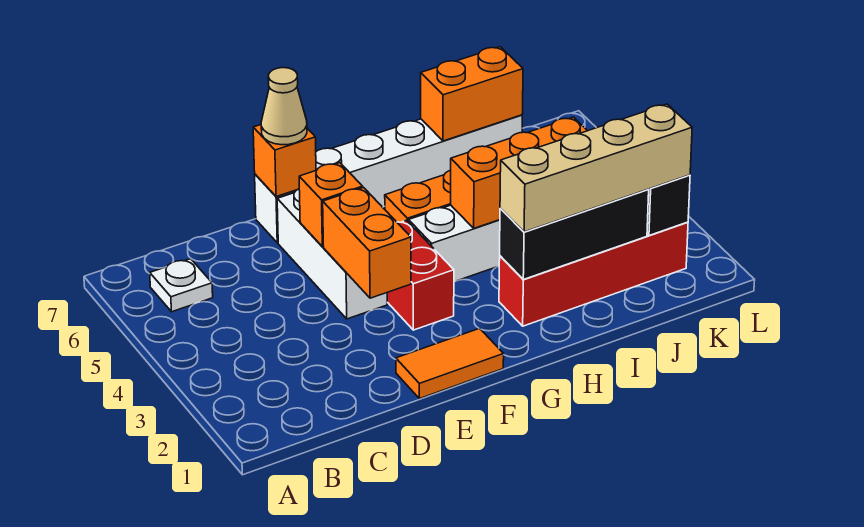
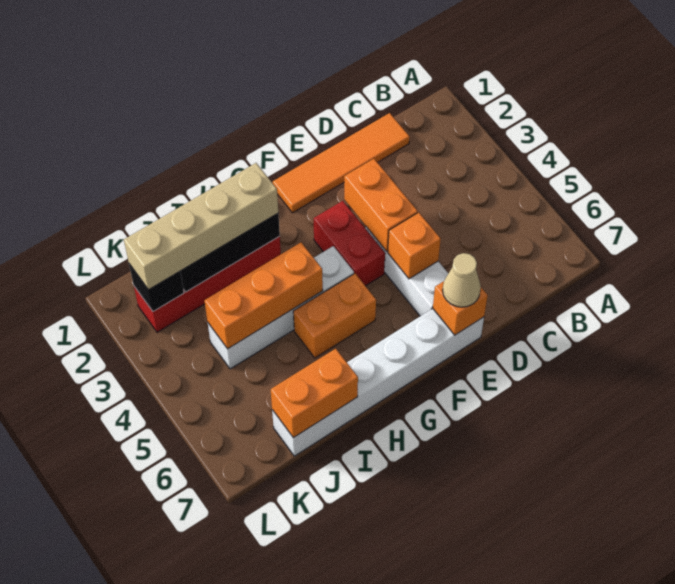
white 1x1 plate [150,259,213,312] -> none
orange 1x2 tile [396,328,504,399] -> orange 1x4 tile [273,113,410,213]

